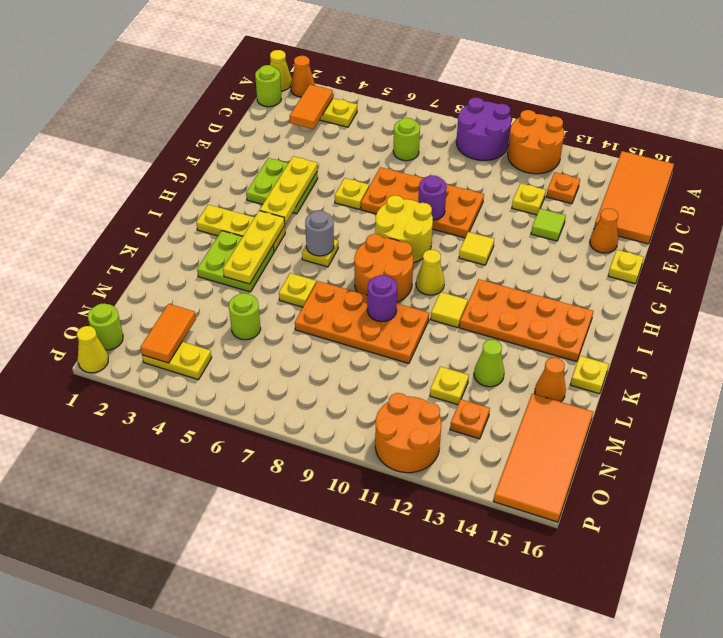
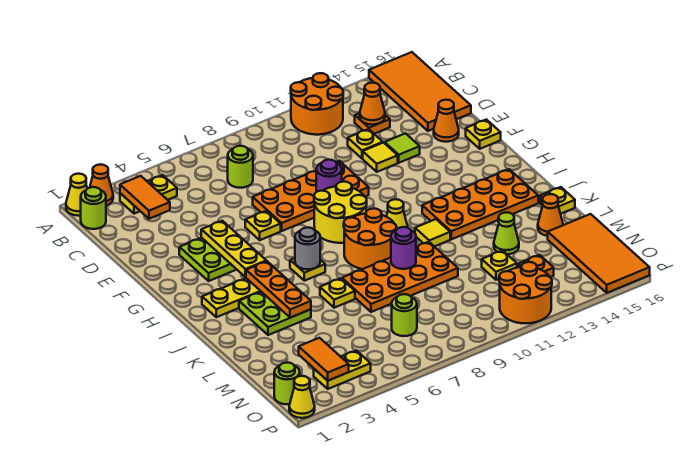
purple 2x2 round brick [456,97,511,161] -> none
none -> orange 1x1 cone [360,83,385,125]
yellow 1x1 tile [459,232,494,265] -> yellow 1x1 tile moved to [363,143,398,172]
yellow 1x3 plate [223,211,285,284] -> orange 1x3 plate [246,261,311,318]
lime 1x1 round brick [229,293,261,340] -> lime 1x1 round brick moved to [392,294,417,336]

